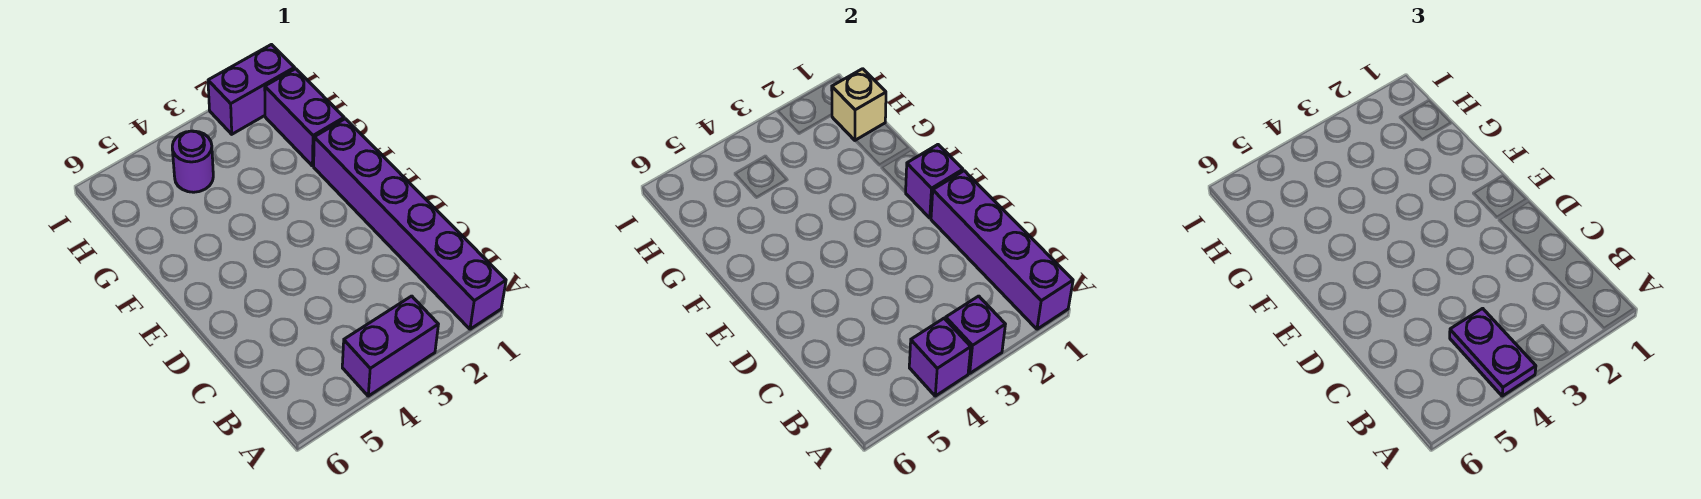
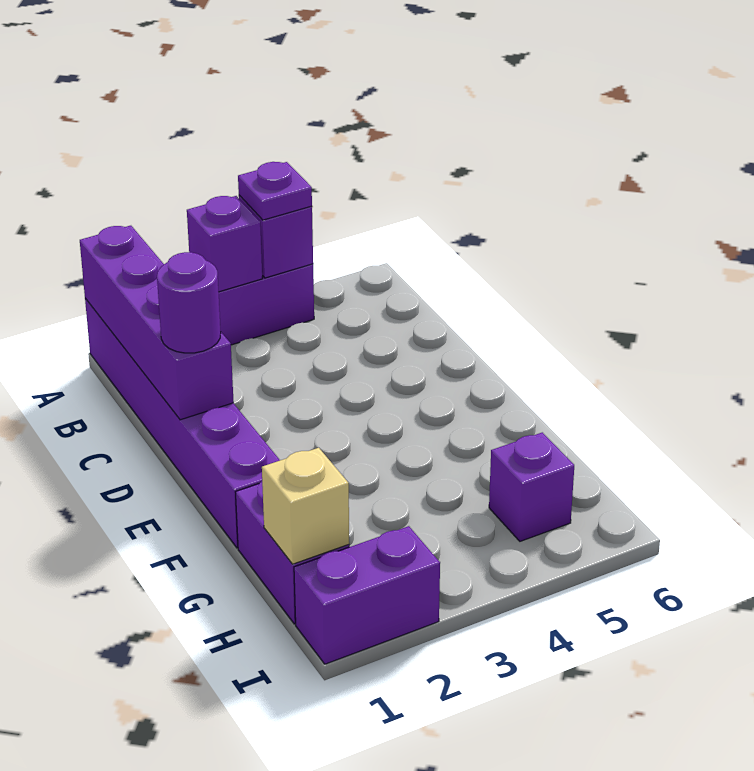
purple 1x2 plate [1450,308,1536,396] -> purple 1x1 plate [238,162,312,220]
purple 1x1 brick [906,145,963,218] -> purple 1x1 brick moved to [489,432,574,541]
purple 1x1 round brick [172,131,213,192] -> purple 1x1 round brick moved to [157,252,221,353]

